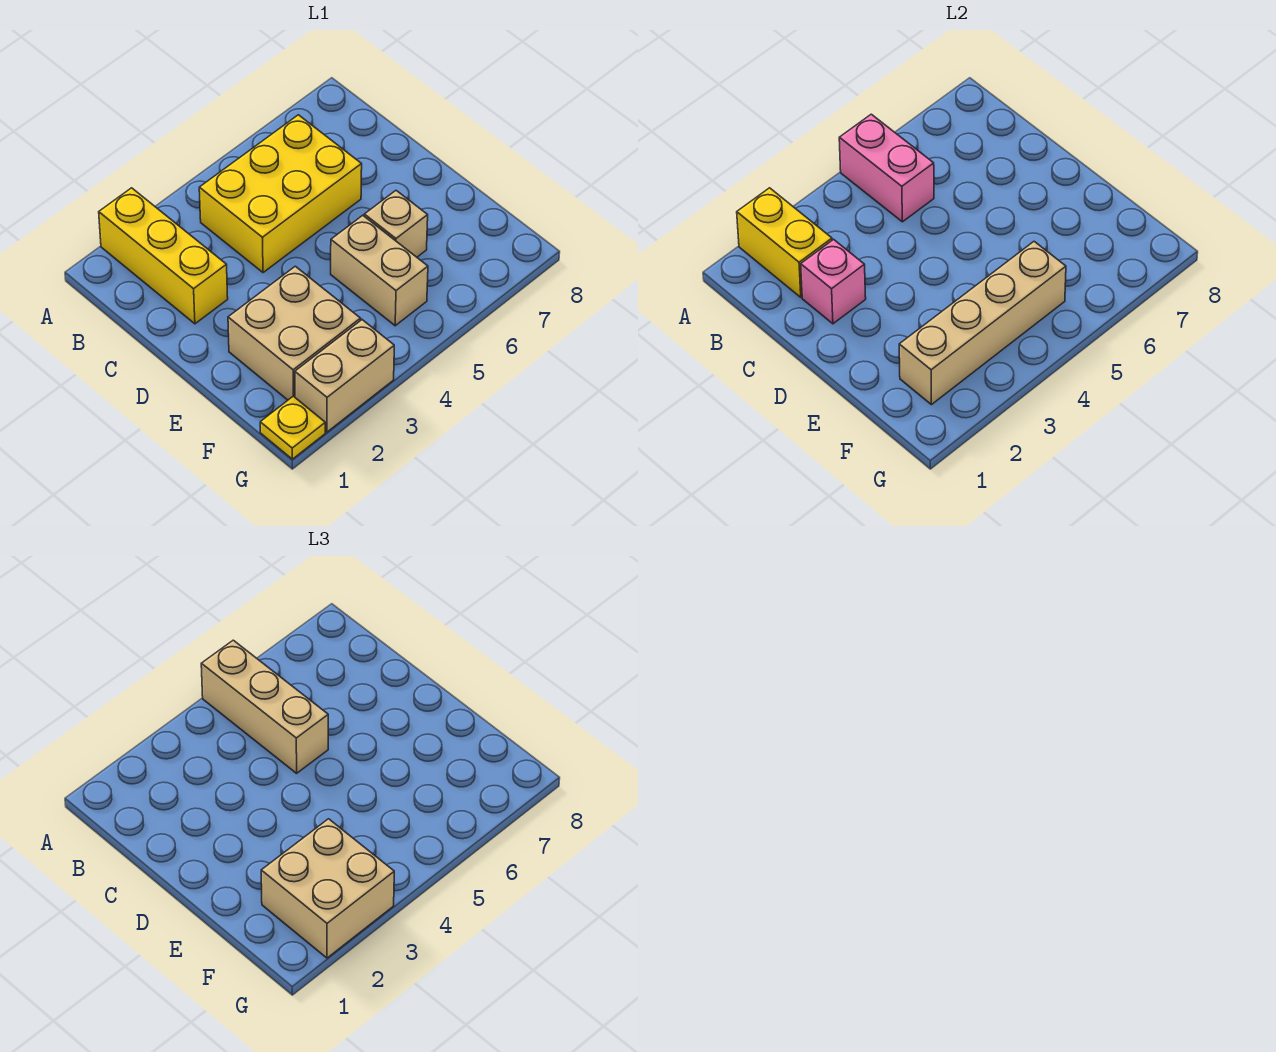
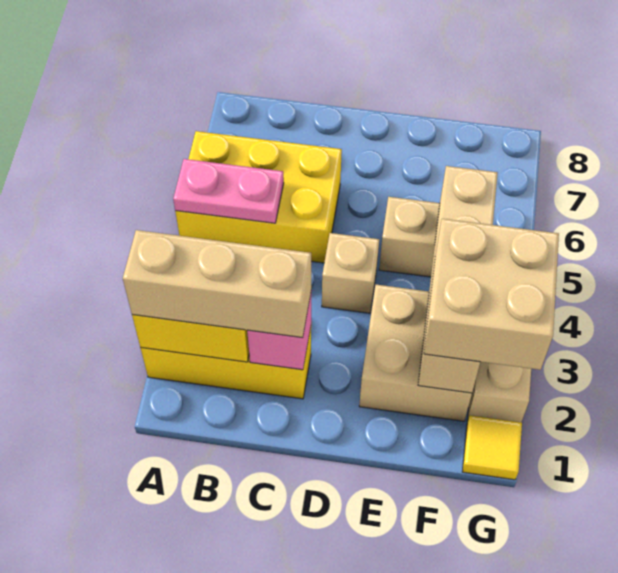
pink 1x2 brick [839,114,934,222] -> pink 1x2 plate [173,159,284,223]
tan 1x3 brick [201,640,328,773] -> tan 1x3 brick moved to [123,230,311,338]
yellow 2x3 brick [199,115,362,273] -> yellow 2x3 brick turned to [175,131,342,263]
tan 1x1 brick [364,191,428,257] -> tan 1x1 brick moved to [322,233,379,313]
yellow 1x1 plate [260,396,325,459] -> yellow 1x1 tile [462,415,522,480]

